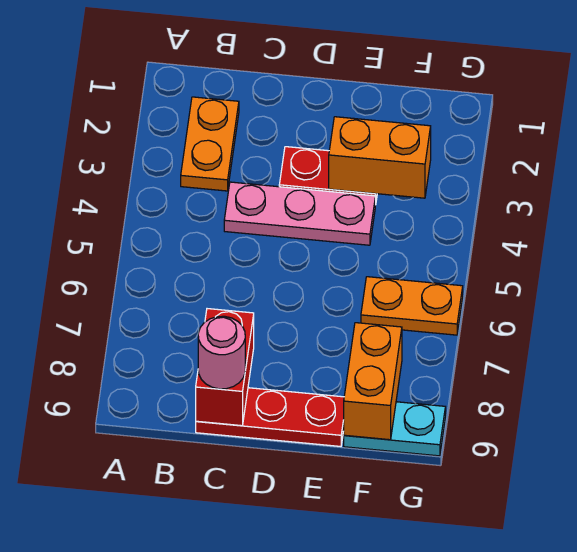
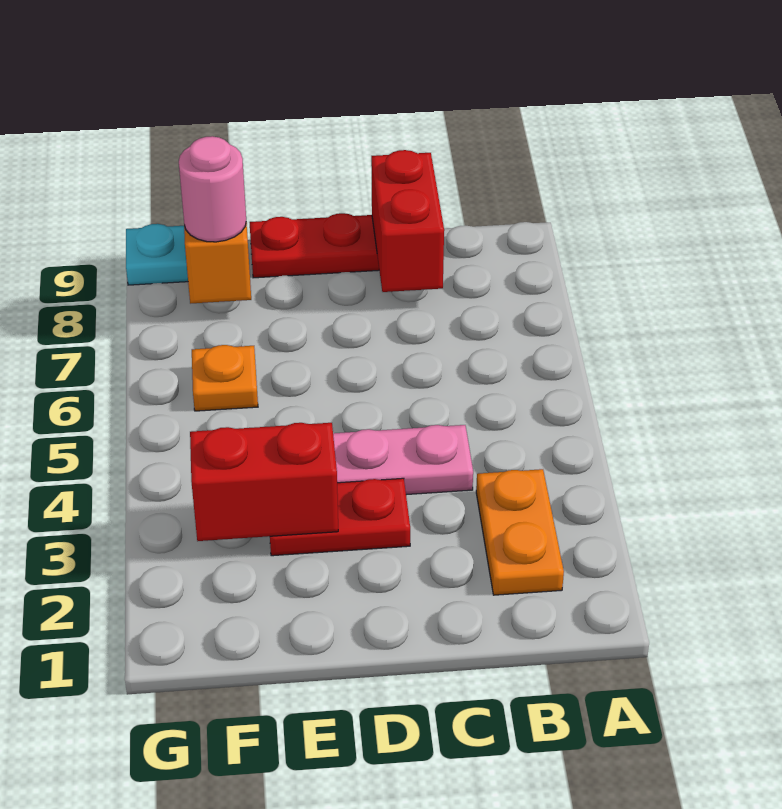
pink 1x1 round brick [198,316,245,389] -> pink 1x1 round brick moved to [179,136,246,242]
orange 1x2 brick [329,117,431,198] -> red 1x2 brick [190,423,338,541]
orange 1x2 plate [361,277,463,335] -> orange 1x1 plate [192,345,258,411]

